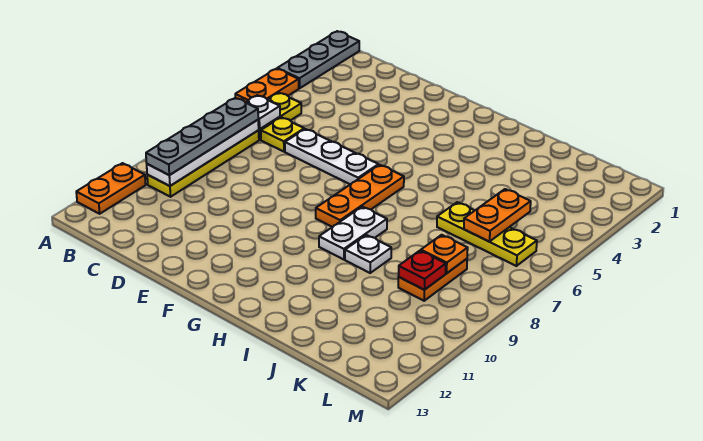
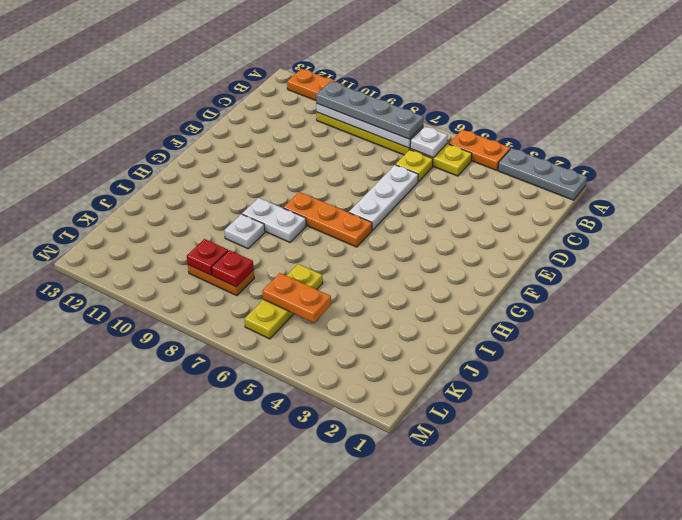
orange 1x1 plate [421,235,468,273] -> red 1x1 plate [212,250,254,287]

